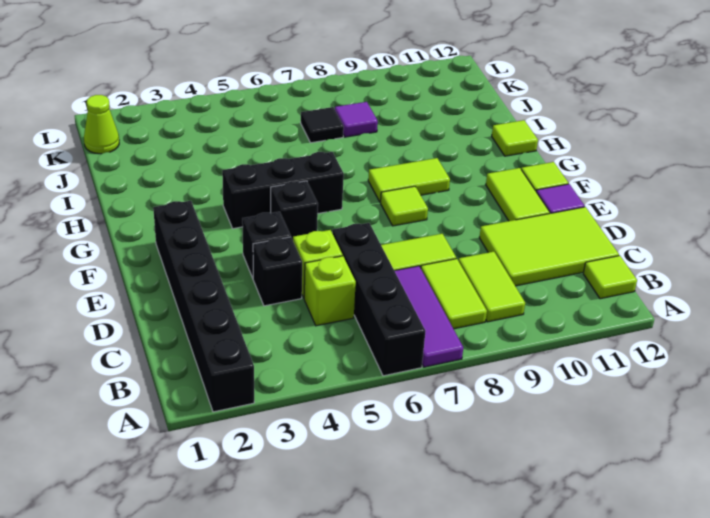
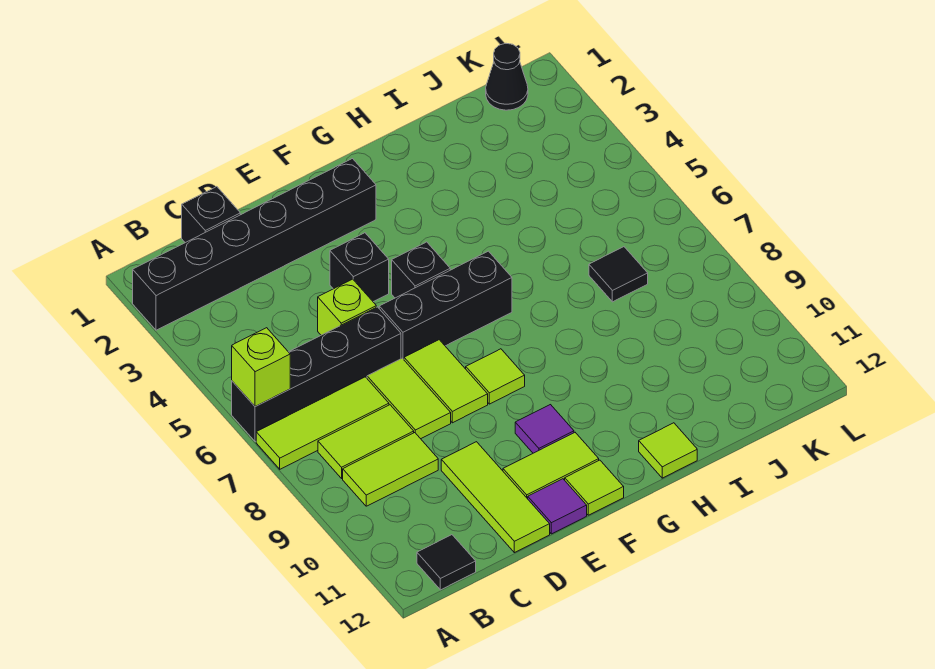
purple 1x3 tile [395,266,463,367] -> lime 1x3 tile [256,377,389,469]
lime 1x1 tile [583,256,637,299] -> black 1x1 tile [417,535,476,590]
lime 1x1 brick [304,256,356,326] -> lime 1x1 brick moved to [232,328,290,407]
lime 2x3 tile [479,207,619,286] -> lime 1x3 tile [441,442,550,553]
black 1x1 brick [253,237,302,306] -> black 1x1 brick moved to [182,187,240,243]
black 1x3 brick [222,152,344,229] -> black 1x3 brick turned to [379,251,512,359]
lime 1x2 tile [368,158,450,202] -> lime 1x2 tile moved to [404,340,488,423]
purple 1x1 tile [335,102,378,137] -> purple 1x1 tile moved to [515,405,574,453]
lime 1x1 cone [84,95,119,154] -> black 1x1 cone [486,43,528,110]

